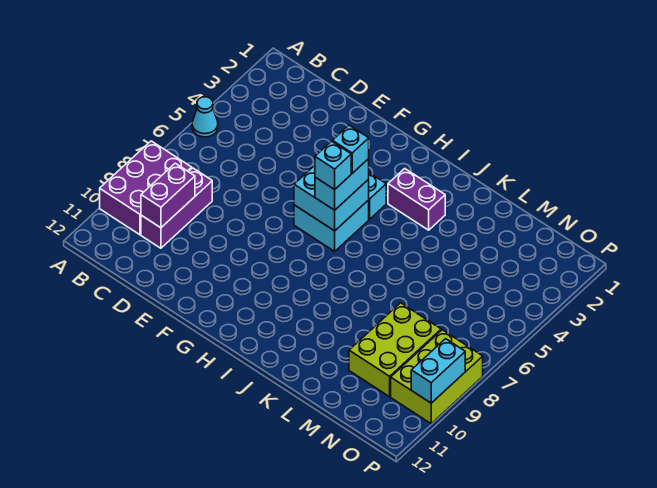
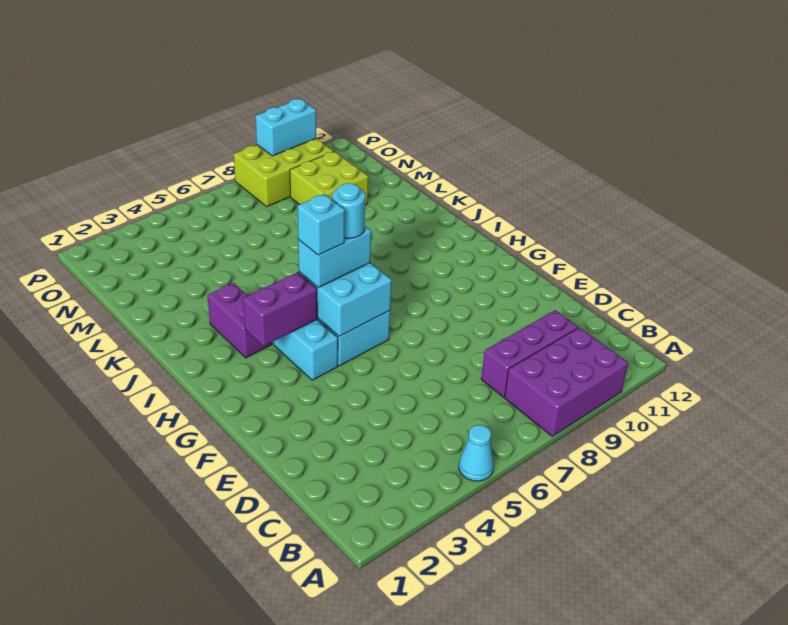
purple 1x2 brick [141,163,195,228] -> purple 1x2 brick moved to [243,273,317,346]
cyan 1x1 brick [315,141,351,190] -> cyan 1x1 round brick [332,183,365,238]
lime 2x3 brick [349,303,441,397] -> lime 2x2 brick [290,151,368,205]

